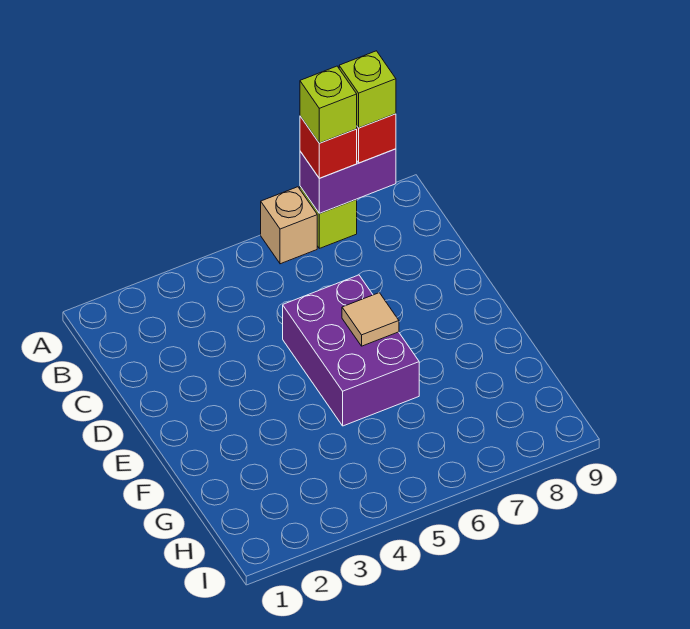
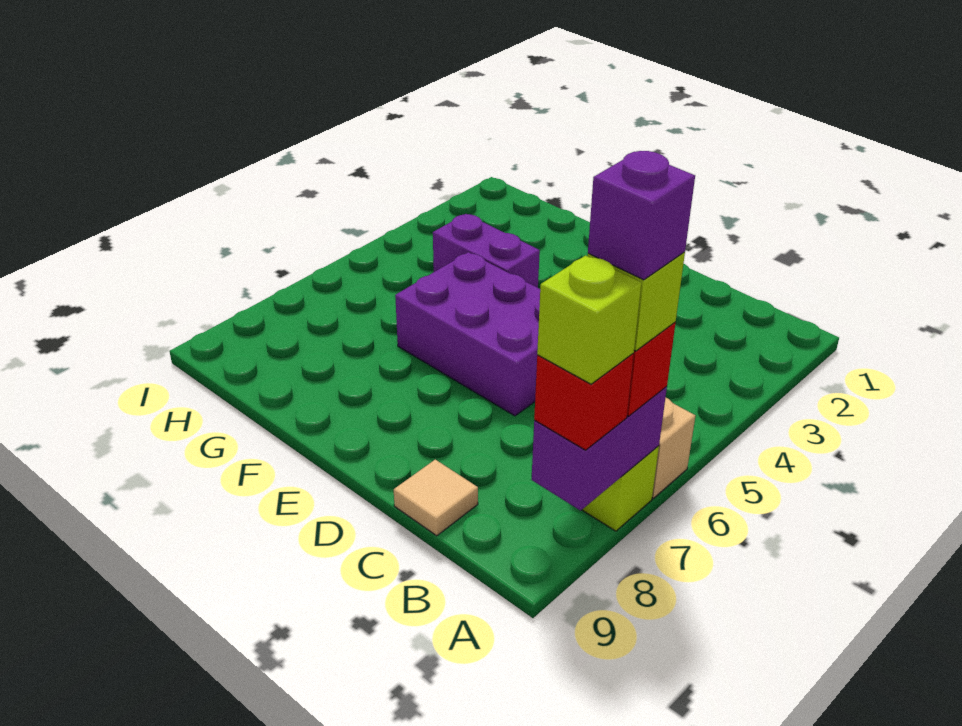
none -> purple 1x1 brick [588,151,695,280]
tan 1x1 tile [342,293,399,346] -> tan 1x1 tile moved to [394,459,478,536]
none -> purple 1x2 brick [433,214,540,288]

